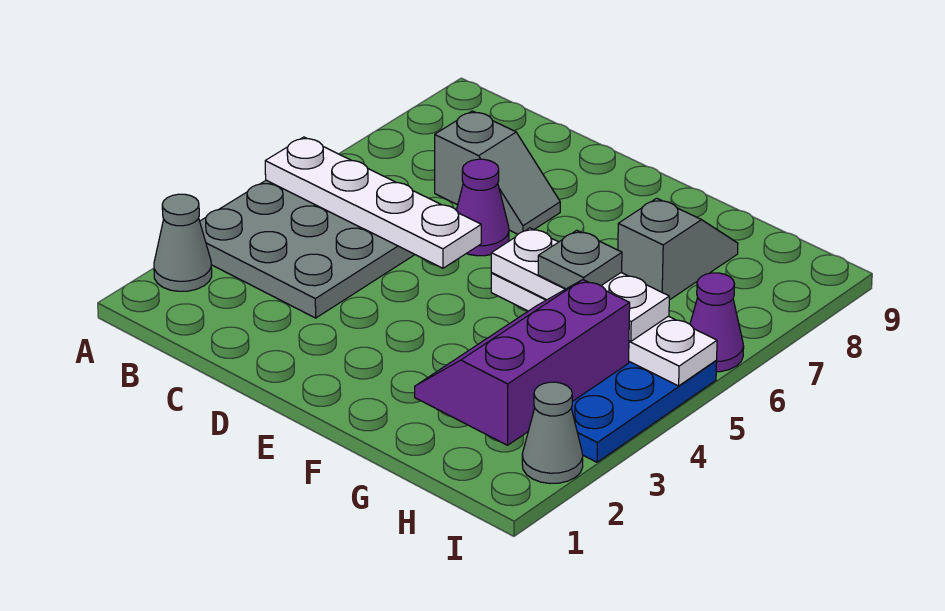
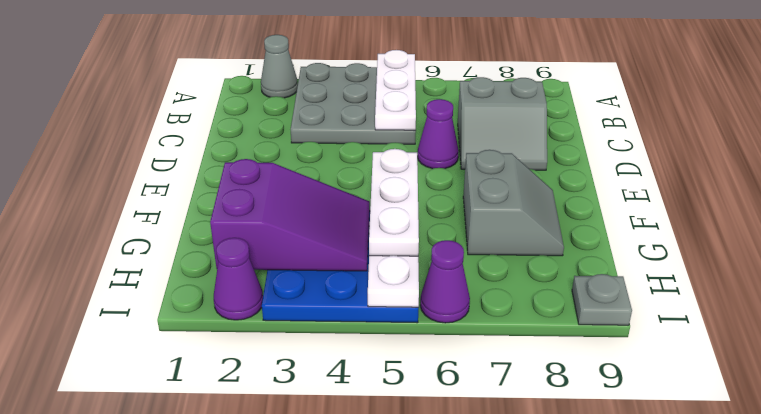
white 1x4 plate [265,137,481,268] -> white 1x3 plate [375,50,416,130]
grey 1x2 slope [435,111,560,234] -> grey 2x2 slope [458,77,547,170]
purple 2x3 slope [415,280,630,445] -> purple 2x3 slope turned to [210,159,370,271]
grey 1x1 plate [538,230,622,289] -> grey 1x1 plate moved to [572,274,632,325]
grey 1x2 slope [618,198,738,300] -> grey 2x2 slope [463,150,564,256]
grey 1x1 cone [522,382,583,484] -> purple 1x1 cone [214,238,263,320]

